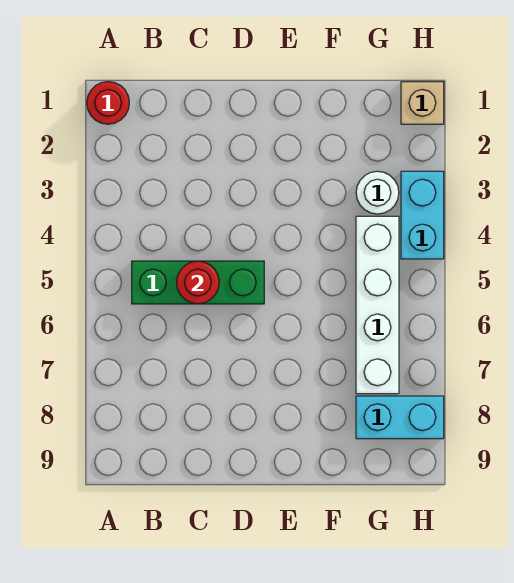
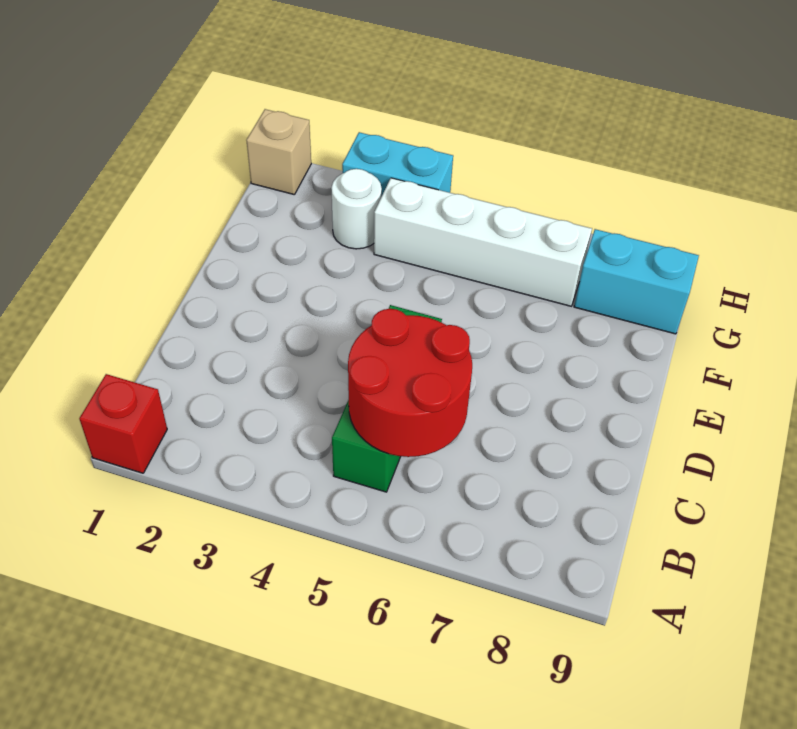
red 1x1 round brick [87,82,129,124] -> red 1x1 brick [79,374,167,473]
red 1x1 round brick [177,261,219,304] -> red 2x2 round brick [348,309,472,457]
cyan 1x2 brick [356,396,444,439] -> cyan 1x2 brick turned to [574,229,699,334]

